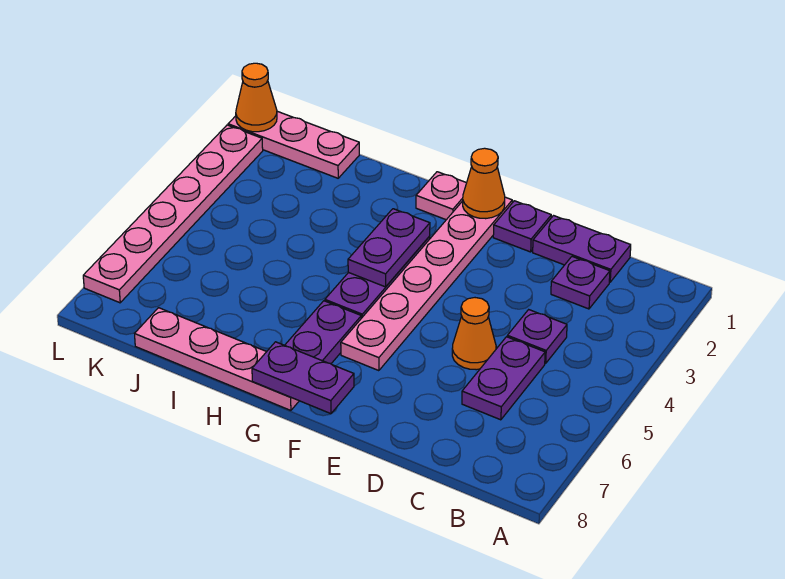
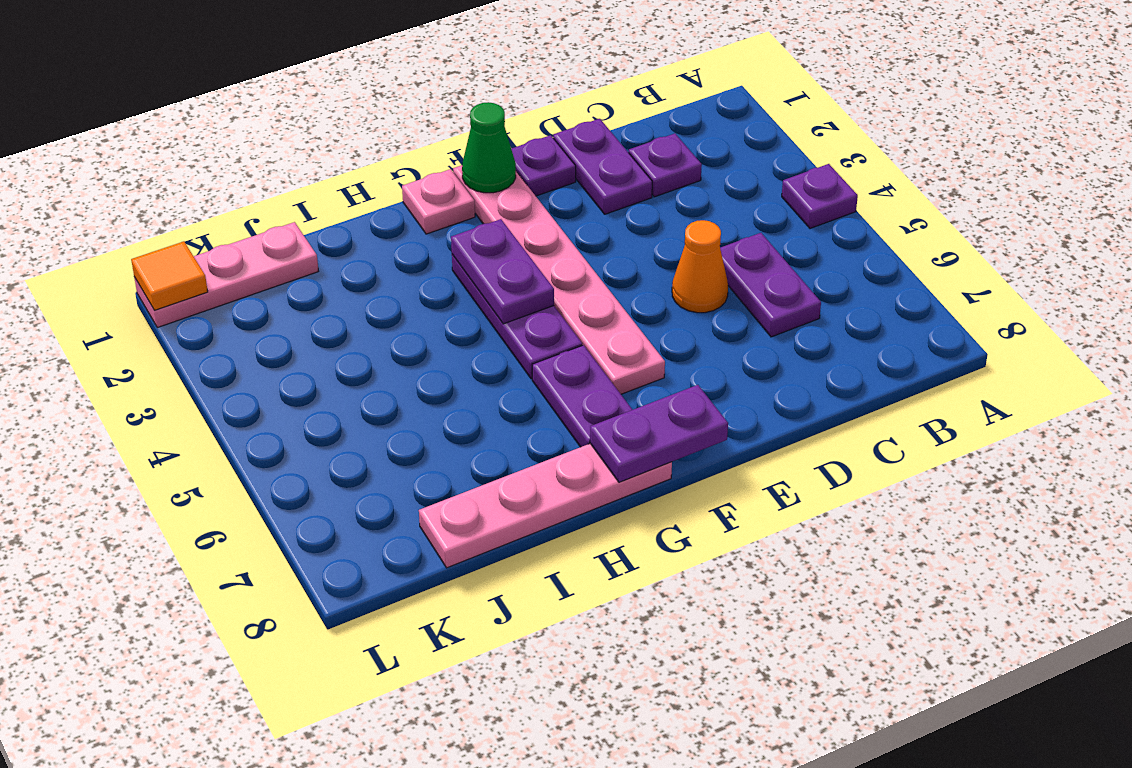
purple 1x2 plate [533,216,631,282] -> purple 1x2 plate turned to [553,119,652,214]
purple 1x1 plate [507,310,567,363] -> purple 1x1 plate moved to [782,164,858,228]
orange 1x1 cone [463,148,505,219] -> green 1x1 cone [462,102,516,193]
orange 1x1 cone [236,63,277,132] -> orange 1x1 tile [131,241,208,310]
pink 1x6 plate [83,125,263,303] -> none

